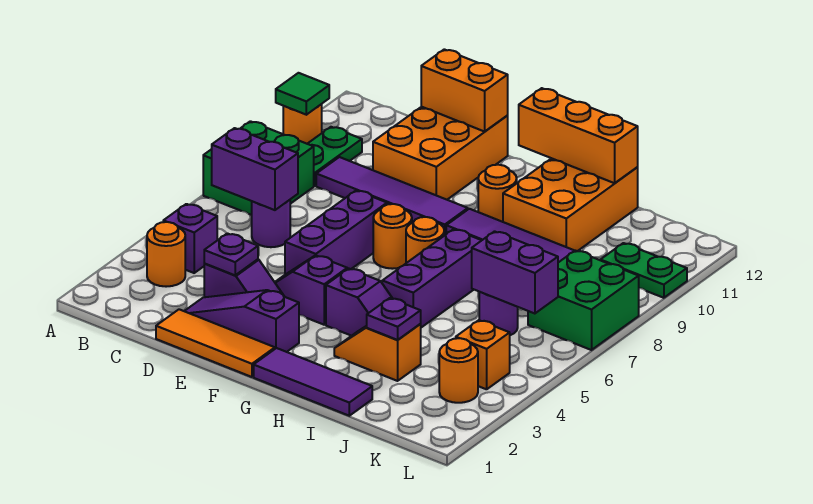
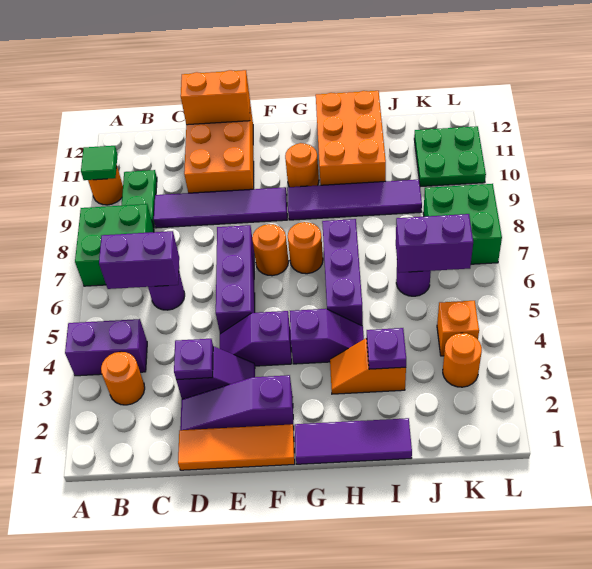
purple 1x1 brick [163,204,217,273] -> purple 1x2 brick [65,319,147,376]
orange 1x3 brick [519,88,638,183] -> none
green 1x2 plate [601,243,687,298] -> green 2x2 plate [414,126,486,187]

